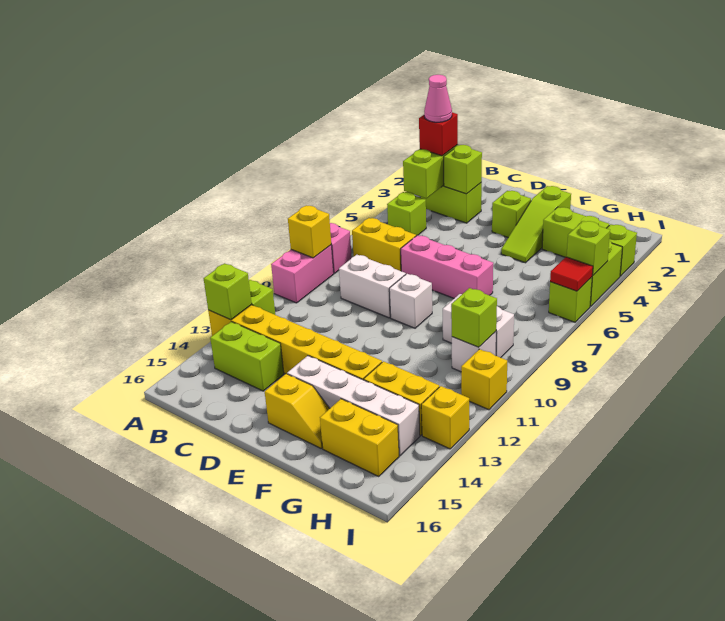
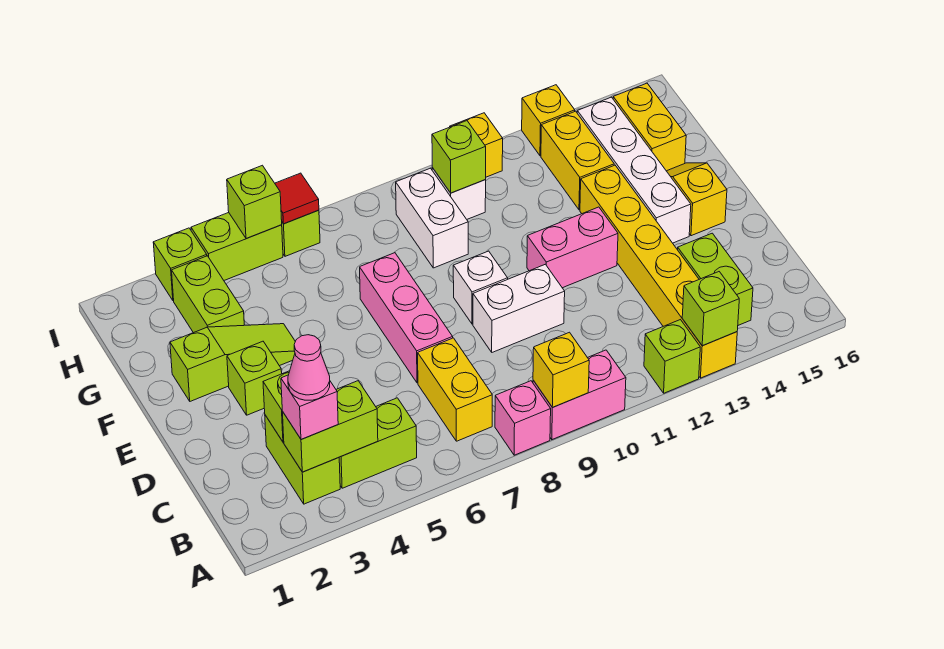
red 1x1 brick [419,112,458,156] -> pink 1x1 brick [281,375,338,439]
lime 1x1 brick [387,192,426,236] -> lime 1x2 brick [339,398,417,488]
white 1x2 brick [339,255,406,318] -> white 1x2 brick turned to [473,264,565,352]
none -> pink 1x2 brick [527,207,618,288]

